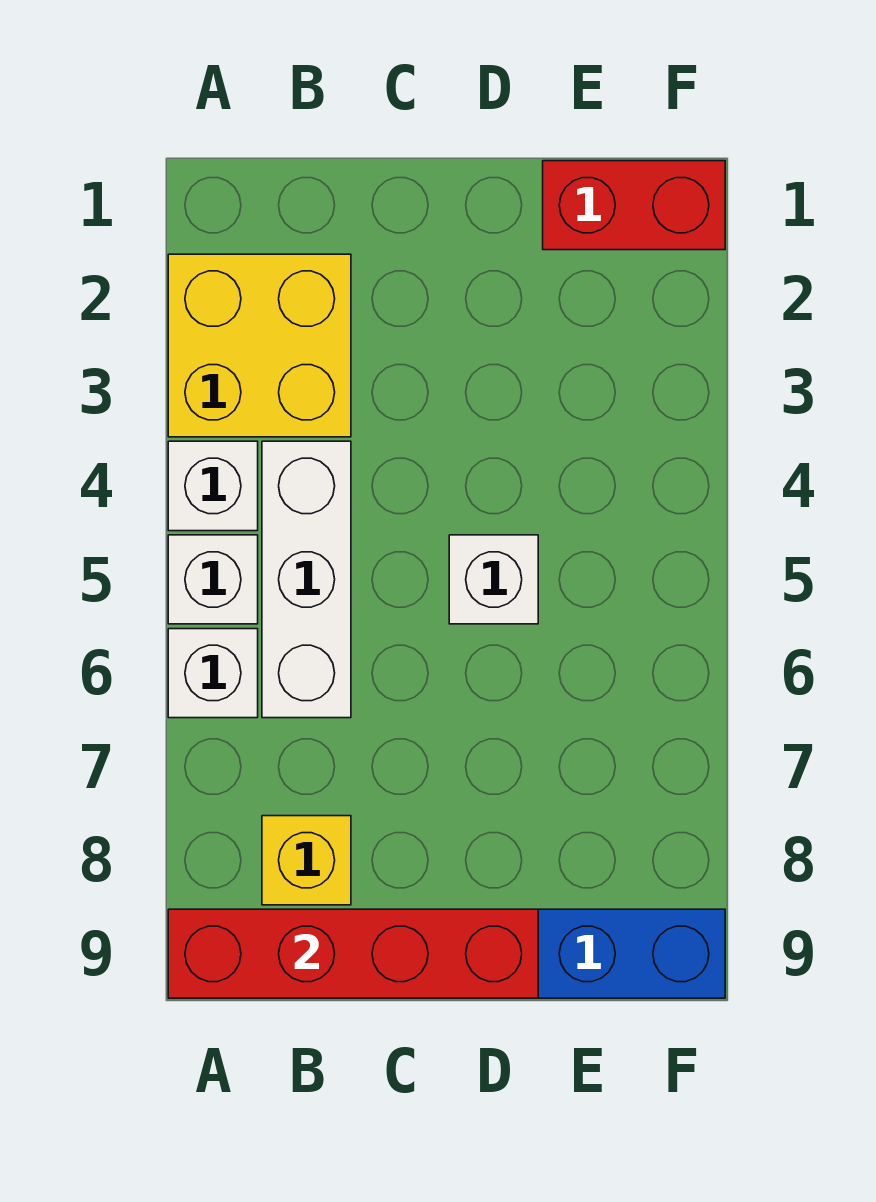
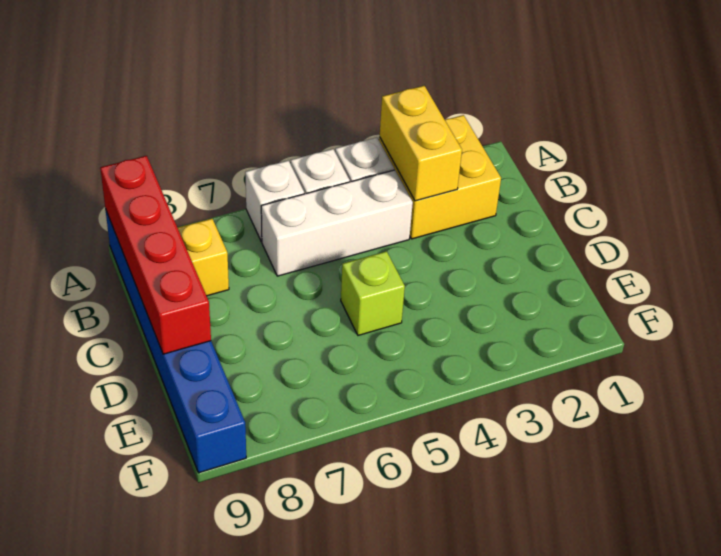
none -> yellow 1x2 brick [380,86,462,201]
white 1x1 brick [449,535,538,624] -> lime 1x1 brick [341,251,405,335]
red 1x2 brick [543,161,725,250] -> none

